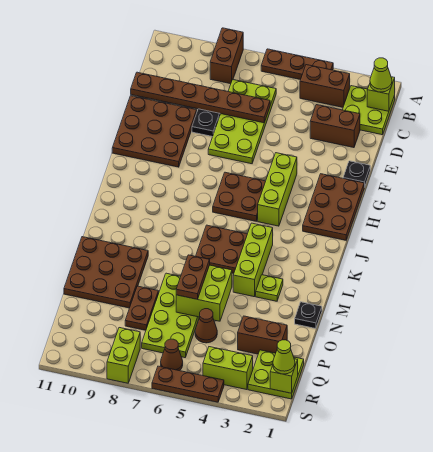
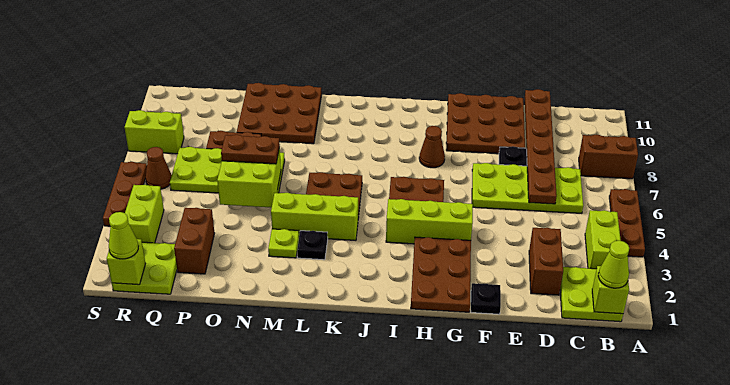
brown 1x2 brick [300,65,350,107] -> lime 1x2 brick [585,210,621,269]
brown 2x3 plate [303,174,364,240] -> brown 2x3 plate turned to [411,237,471,312]
black 1x1 plate [295,302,322,329] -> black 1x1 plate moved to [297,231,328,260]
brown 1x1 cone [195,309,217,343] -> brown 1x1 cone moved to [419,126,445,168]

